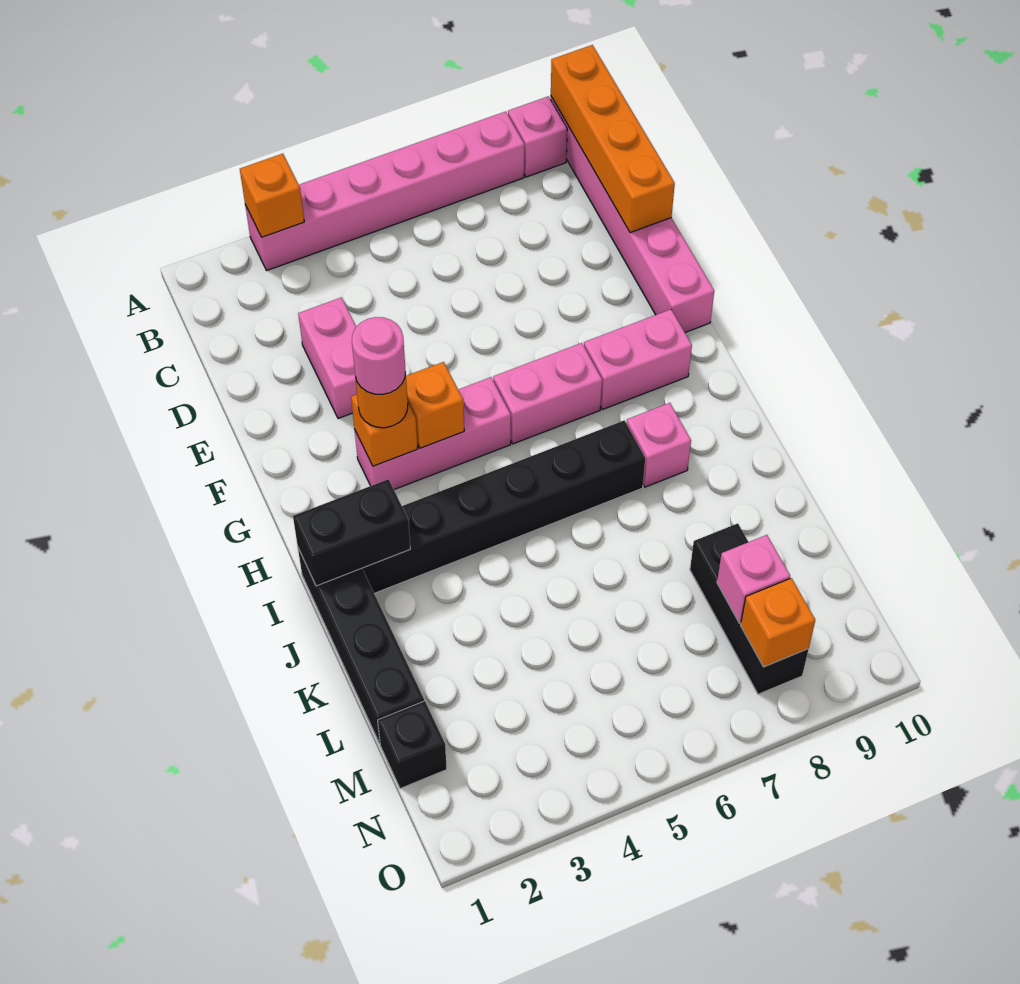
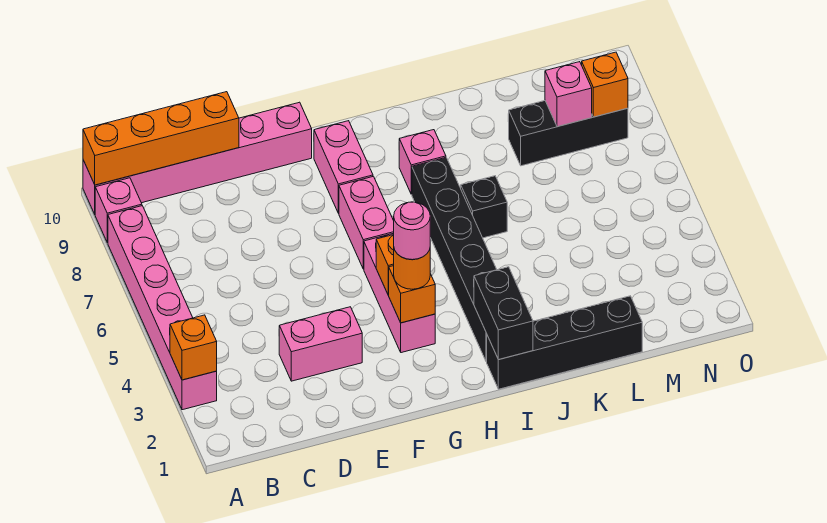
black 1x1 brick [378,701,447,789] -> black 1x1 brick moved to [461,176,507,238]

